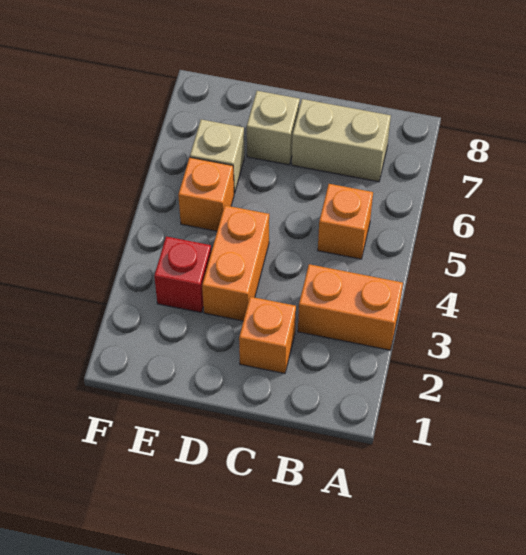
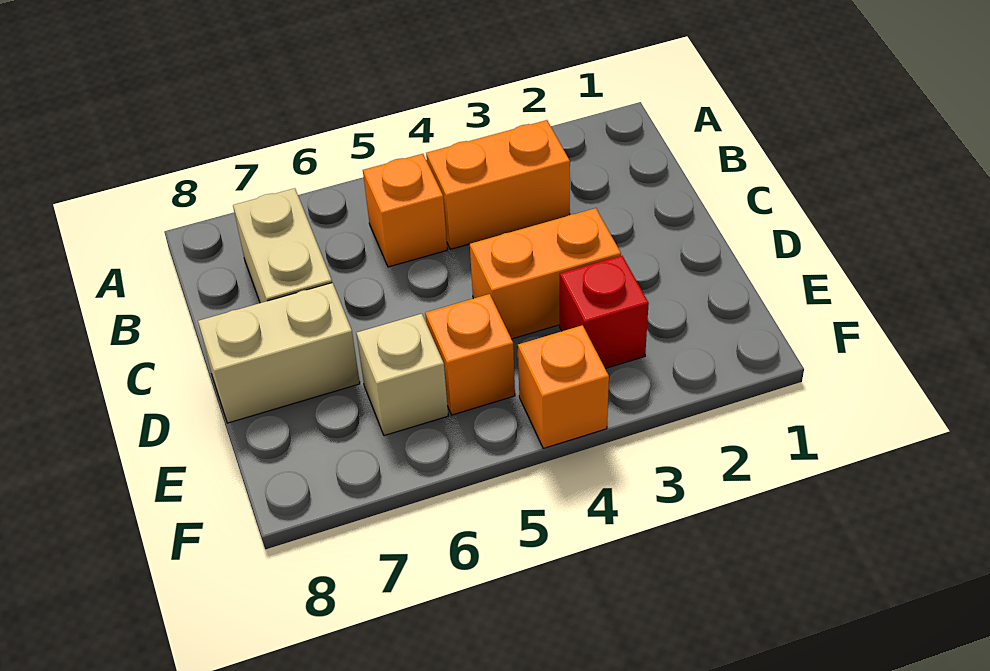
orange 1x2 brick [298,264,403,350] -> orange 1x2 brick turned to [426,120,570,249]
orange 1x1 brick [239,297,296,373] -> orange 1x1 brick moved to [518,325,609,448]
tan 1x1 brick [247,91,300,165] -> tan 1x2 brick [198,283,360,423]

